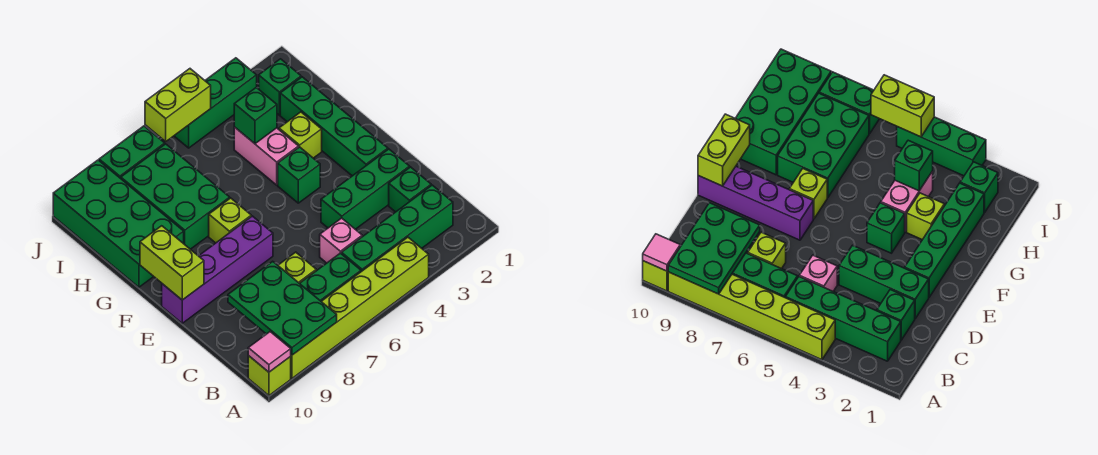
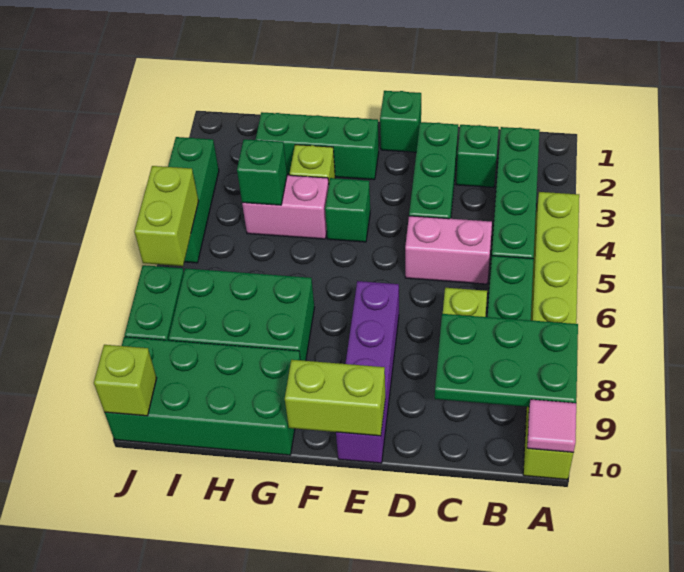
pink 1x1 brick [320,218,362,263] -> pink 1x2 brick [405,216,492,284]
green 1x4 brick [280,77,388,176] -> green 1x3 brick [255,112,379,180]
lime 1x1 brick [209,198,251,243] -> lime 1x1 brick moved to [94,345,157,416]
green 1x1 brick [259,59,301,115] -> green 1x1 brick moved to [380,91,421,152]

